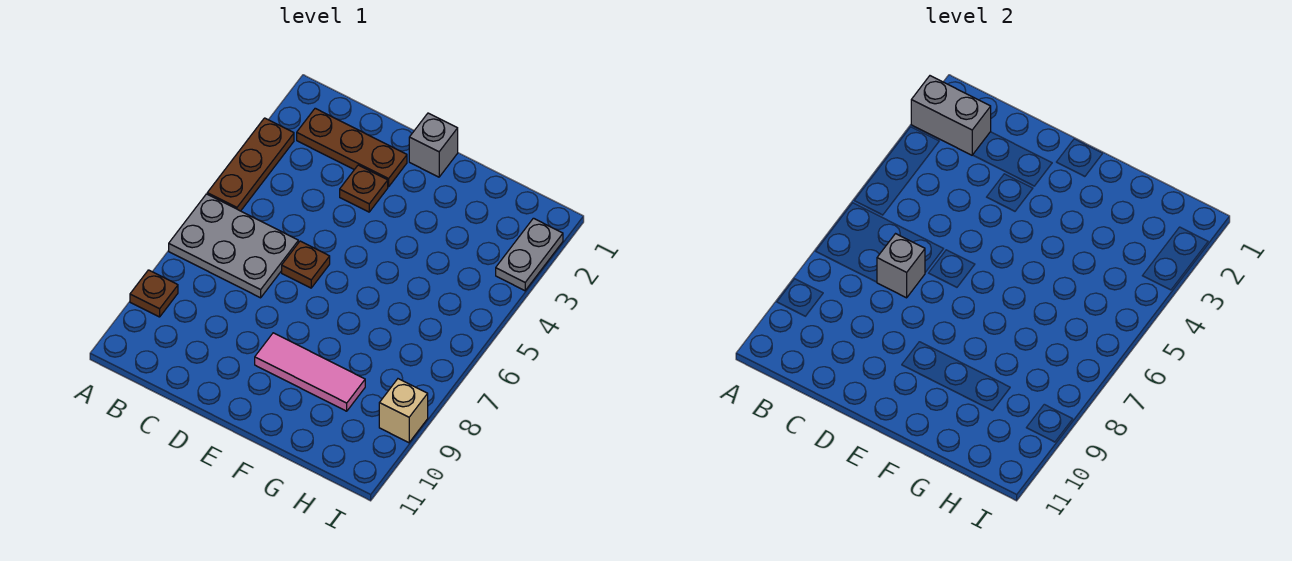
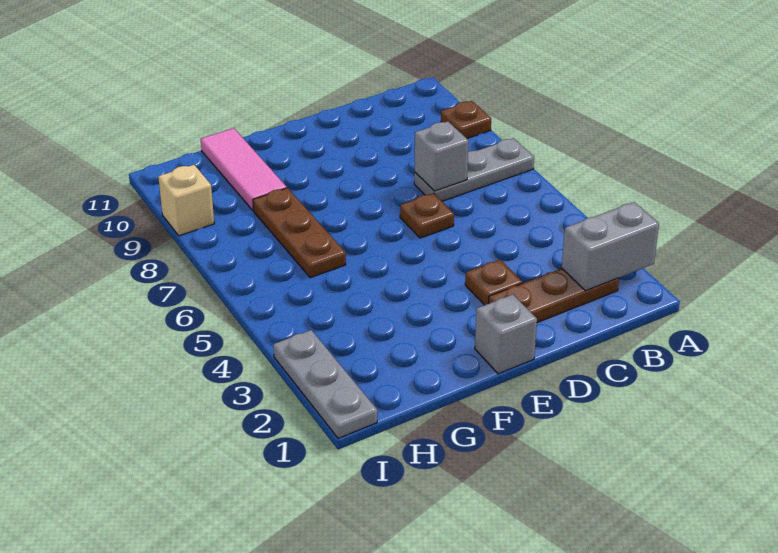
brown 1x3 plate [207,118,294,211] -> brown 1x3 plate moved to [253,188,346,278]
grey 2x3 plate [169,194,298,298] -> grey 1x3 plate [414,138,534,201]
pink 1x3 tile [255,333,365,411] -> pink 1x3 tile turned to [201,128,287,211]
grey 1x2 plate [496,218,563,291] -> grey 1x3 plate [273,330,377,438]

